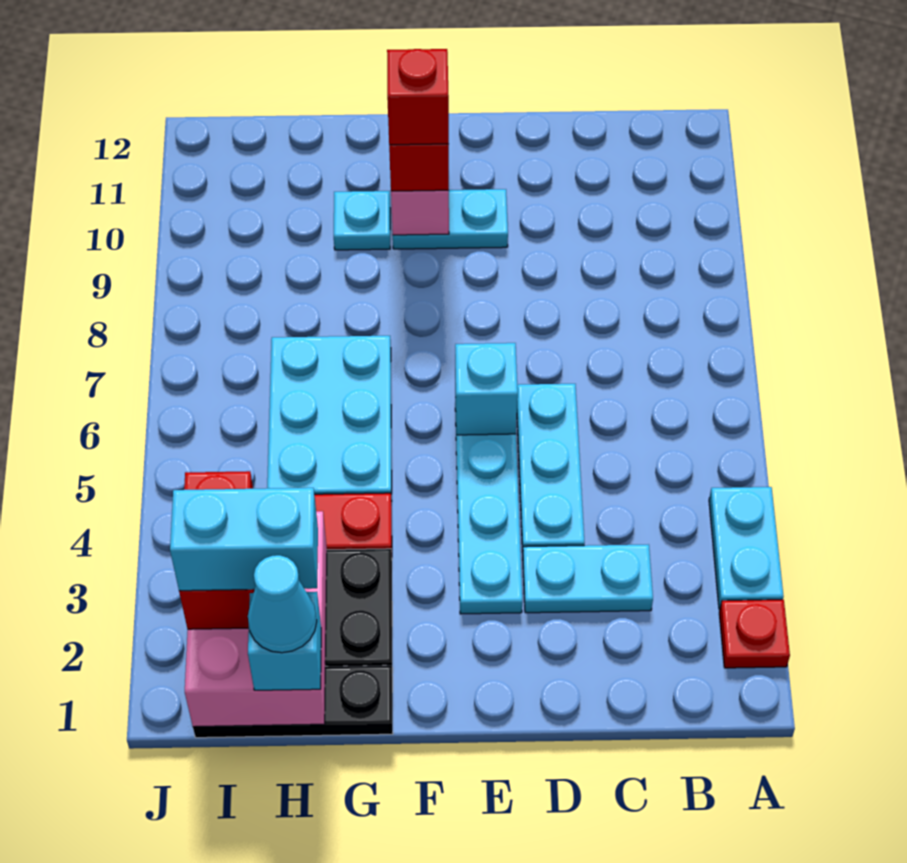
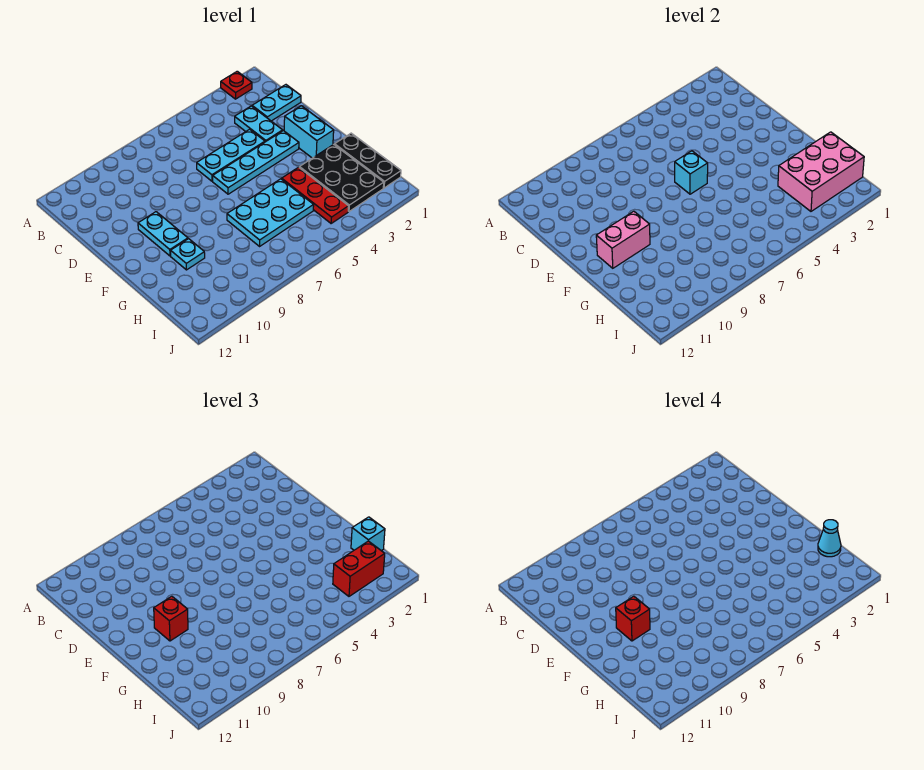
cyan 1x2 plate [709,487,784,609] -> cyan 1x2 plate moved to [252,85,301,121]
cyan 1x2 brick [170,488,318,591] -> cyan 1x2 brick moved to [284,106,334,158]

